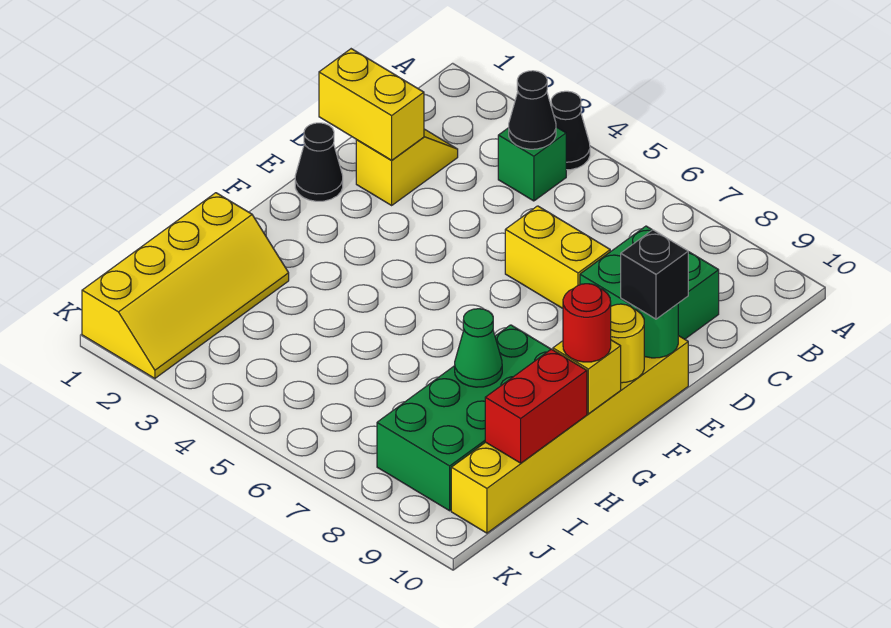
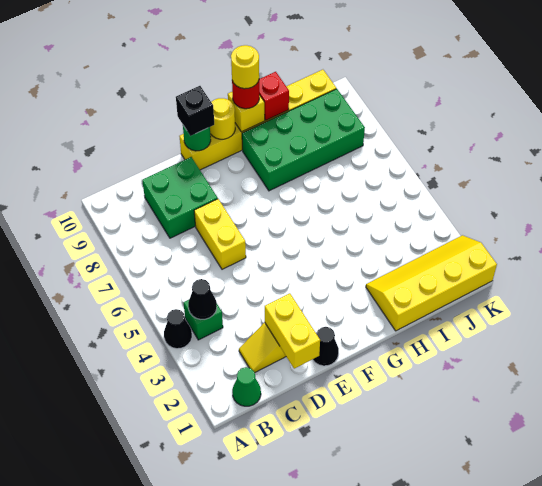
none -> yellow 1x1 round brick [231,45,259,89]
green 1x1 cone [455,309,502,387] -> green 1x1 cone moved to [232,367,261,406]
red 1x2 brick [485,349,587,463] -> red 1x1 brick [259,72,289,120]

